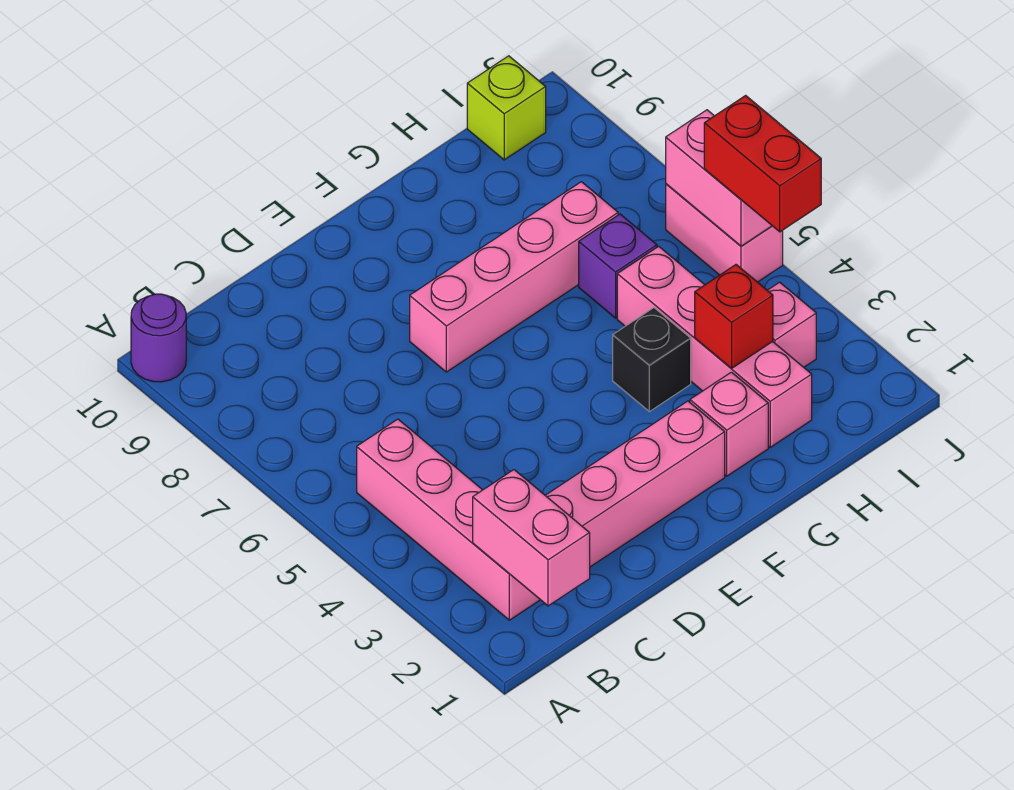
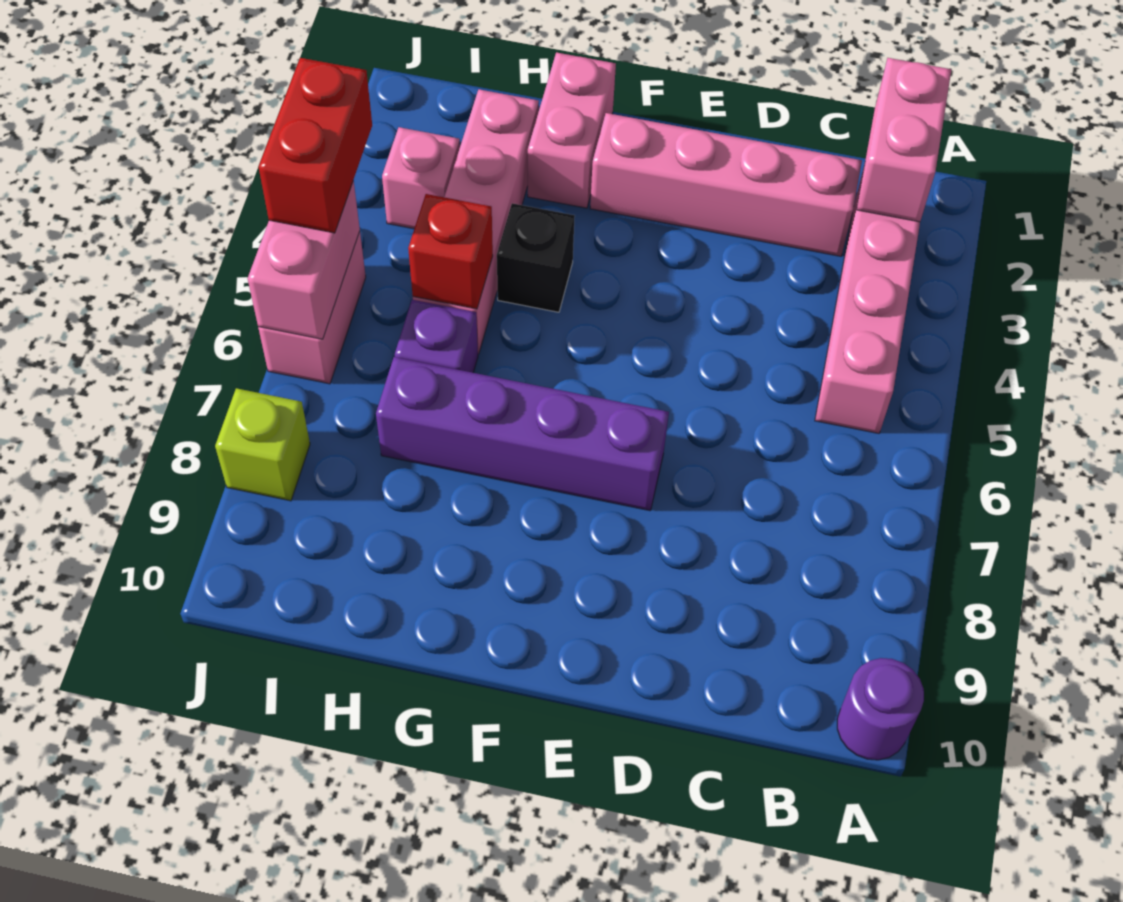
pink 1x4 brick [410,182,618,372] -> purple 1x4 brick [376,357,669,511]
pink 1x1 brick [690,372,768,476] -> pink 1x2 brick [528,52,616,208]
red 1x1 brick [695,265,773,369] -> red 1x1 brick moved to [408,194,493,309]
lime 1x1 brick [467,56,546,160] -> lime 1x1 brick moved to [215,388,310,501]

